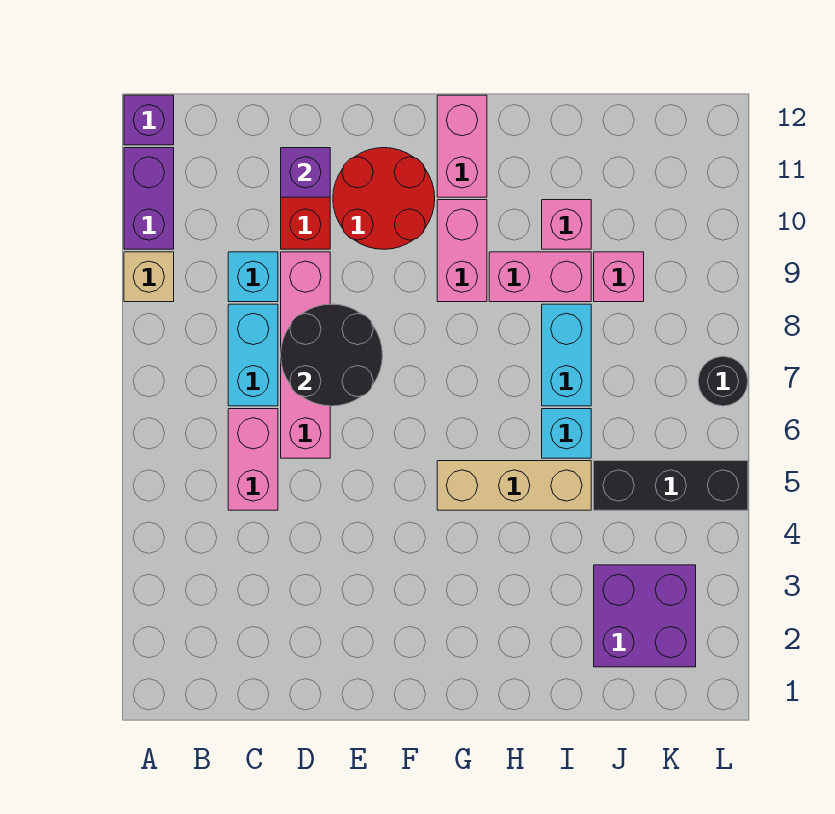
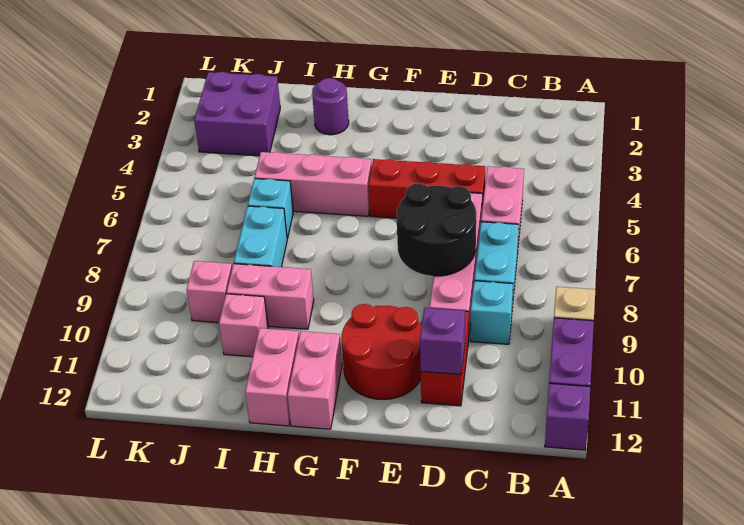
none -> red 1x3 brick [369,159,485,218]
tan 1x3 brick [437,461,591,510] -> pink 1x3 brick [254,152,372,216]
pink 1x2 brick [437,200,487,302] -> pink 1x2 brick moved to [245,328,299,426]
none -> purple 1x1 round brick [312,78,349,135]
black 1x3 brick [594,461,748,510] -> none
black 1x1 round brick [698,356,748,406] -> none

